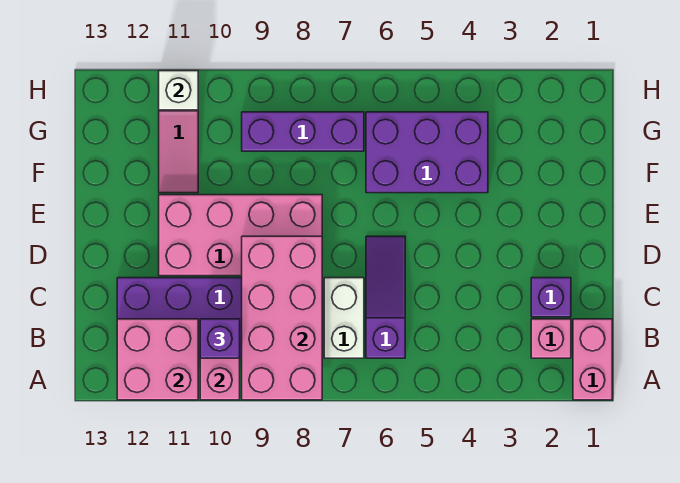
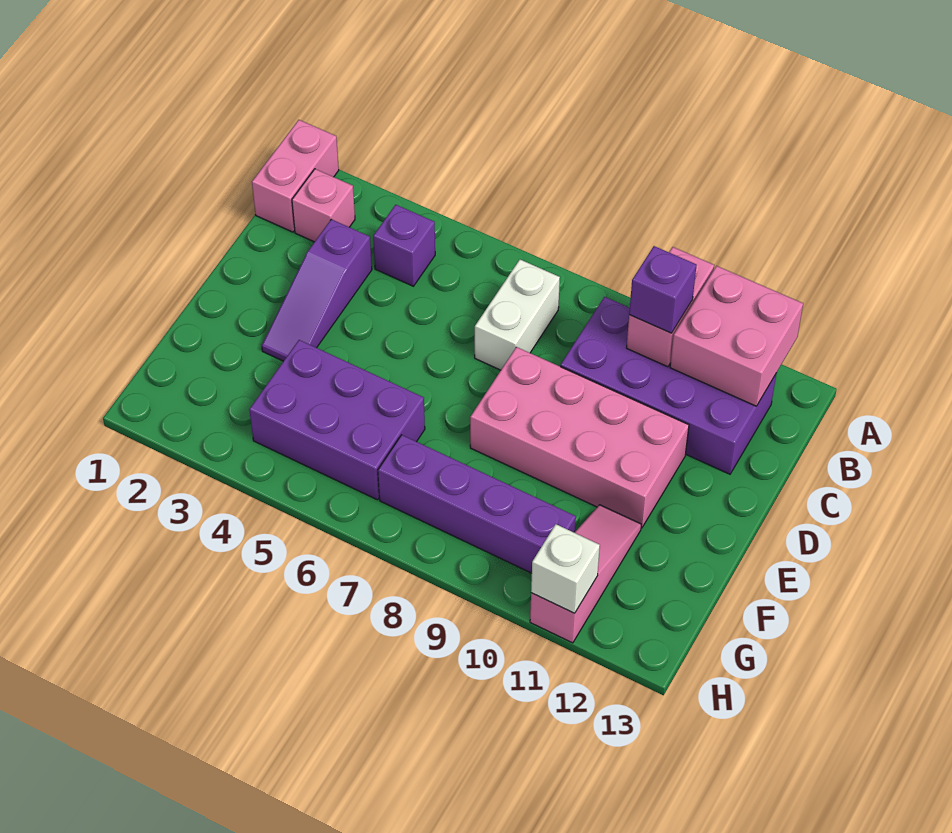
pink 2x4 brick [242,236,322,400] -> none
purple 1x3 slope [366,236,405,358] -> purple 1x3 slope moved to [262,219,372,361]
purple 1x1 brick [531,278,571,317] -> purple 1x1 brick moved to [373,205,435,286]
purple 1x3 brick [242,112,364,151] -> purple 1x4 brick [378,435,576,573]

